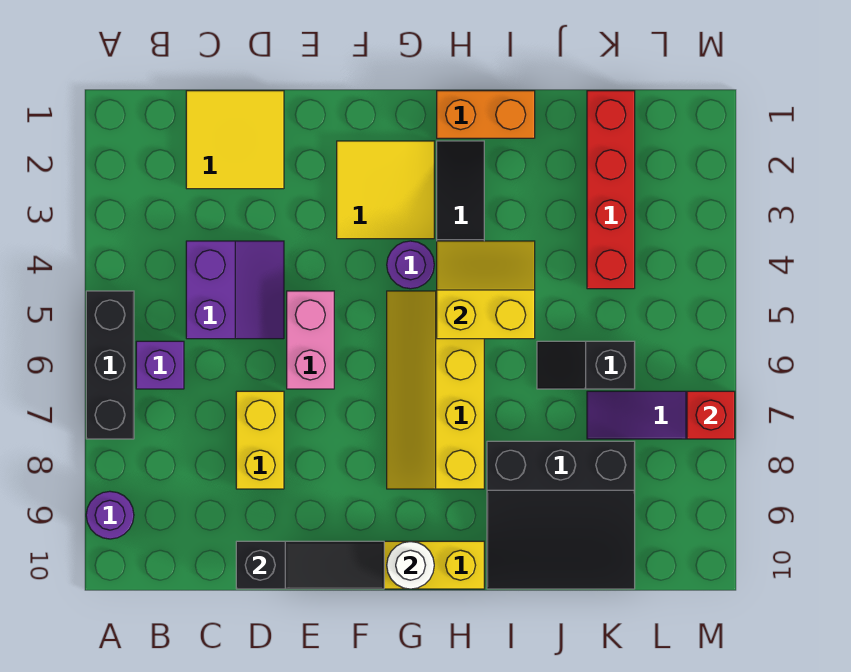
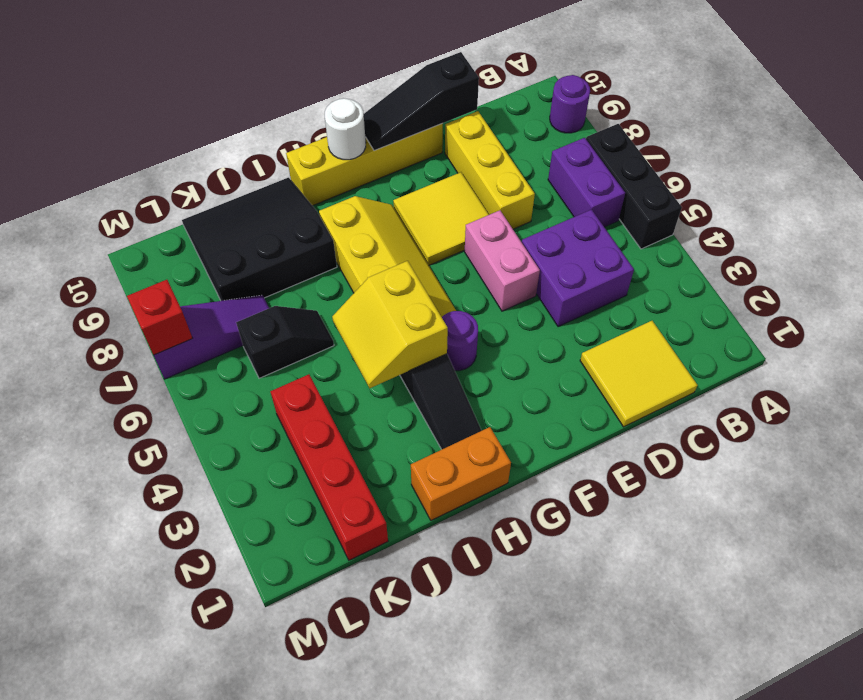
purple 1x1 brick [136,341,184,389] -> purple 1x2 brick [548,138,625,227]
purple 2x2 slope [186,241,284,339] -> purple 2x2 brick [522,210,634,327]
yellow 1x2 brick [236,391,284,489] -> yellow 1x3 brick [445,111,535,229]
yellow 2x2 tile [337,141,434,239] -> yellow 2x2 tile moved to [393,172,489,265]
yellow 2x2 slope [437,241,535,339] -> yellow 2x2 slope turned to [332,261,448,388]

